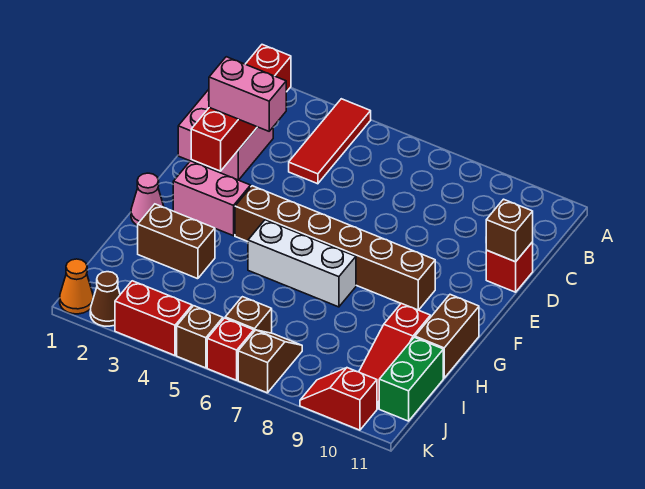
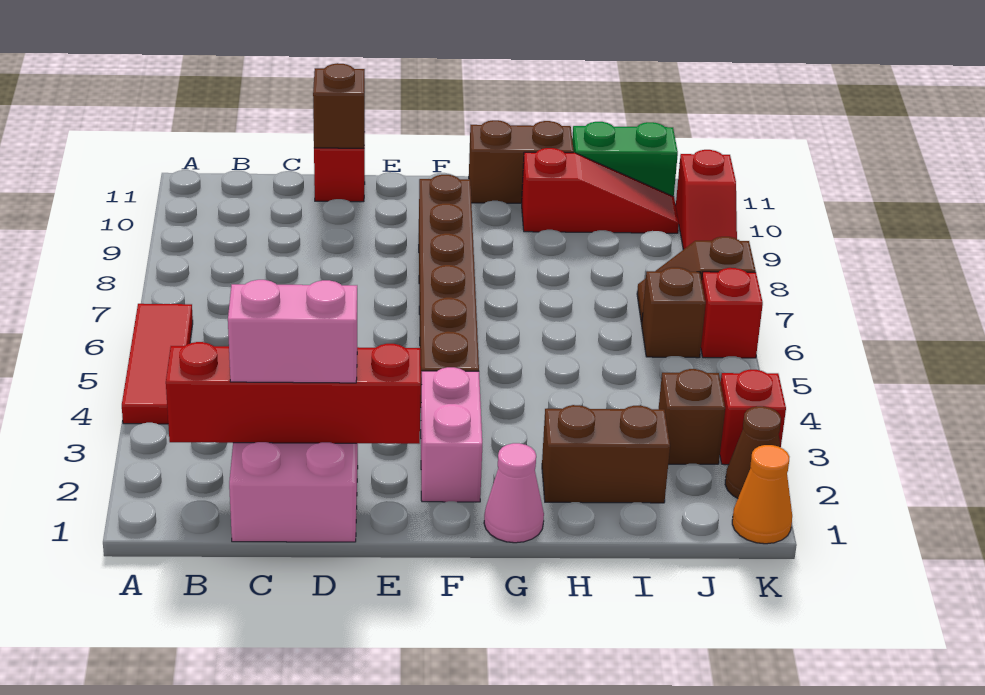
red 1x3 tile [289,99,371,184] -> red 1x3 tile turned to [122,304,193,424]
pink 1x2 brick [209,57,286,131] -> pink 1x2 brick turned to [228,280,357,383]
white 1x3 brick [248,220,356,307] -> none
brown 1x2 brick [138,204,215,279] -> brown 1x2 brick turned to [542,405,670,503]
red 1x2 brick [115,281,192,355] -> red 1x1 brick [720,370,786,465]
brown 1x1 brick [177,306,223,368] -> brown 1x1 brick moved to [659,369,725,464]

